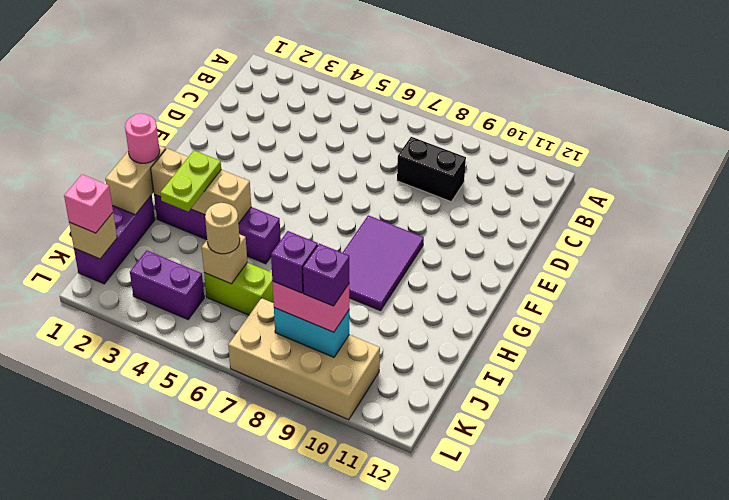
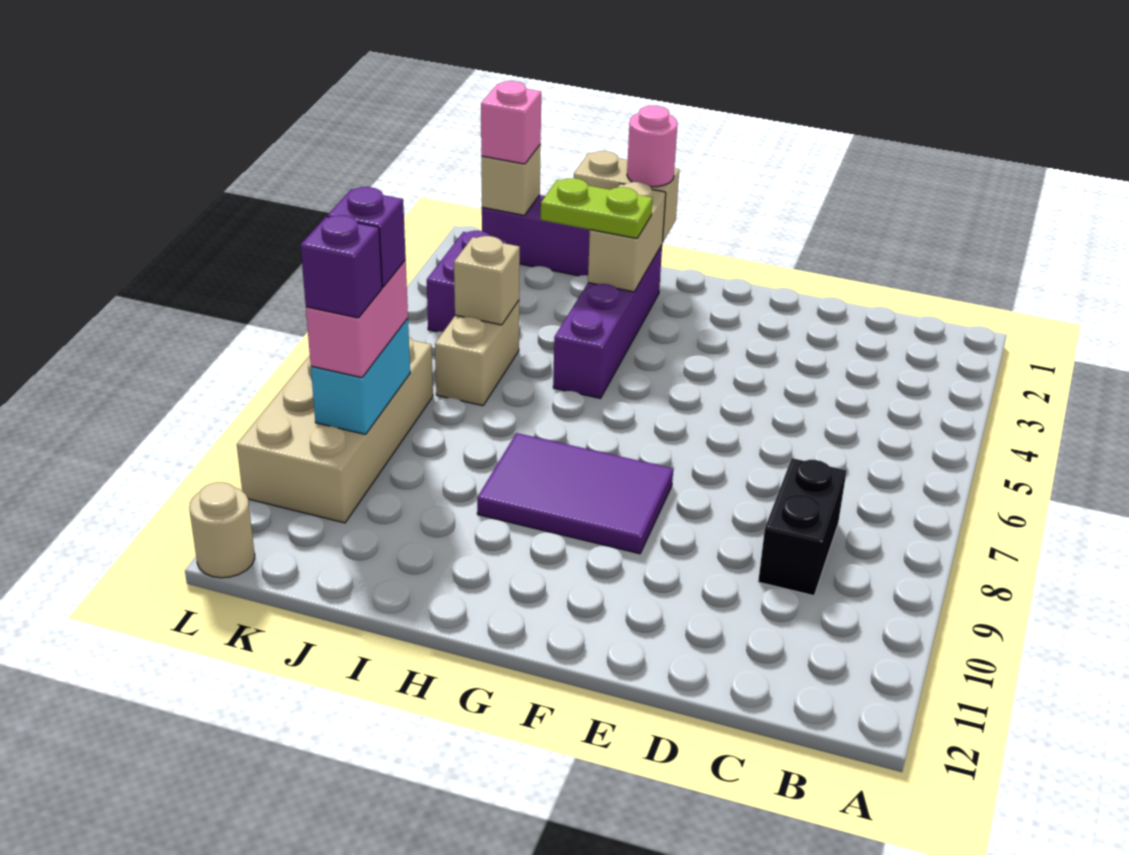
tan 1x3 brick [151,148,251,224] -> tan 1x2 brick [588,182,666,292]
lime 1x2 brick [204,262,274,315] -> tan 1x2 brick [435,301,519,406]
tan 1x1 round brick [205,203,240,254] -> tan 1x1 round brick moved to [189,482,255,578]

